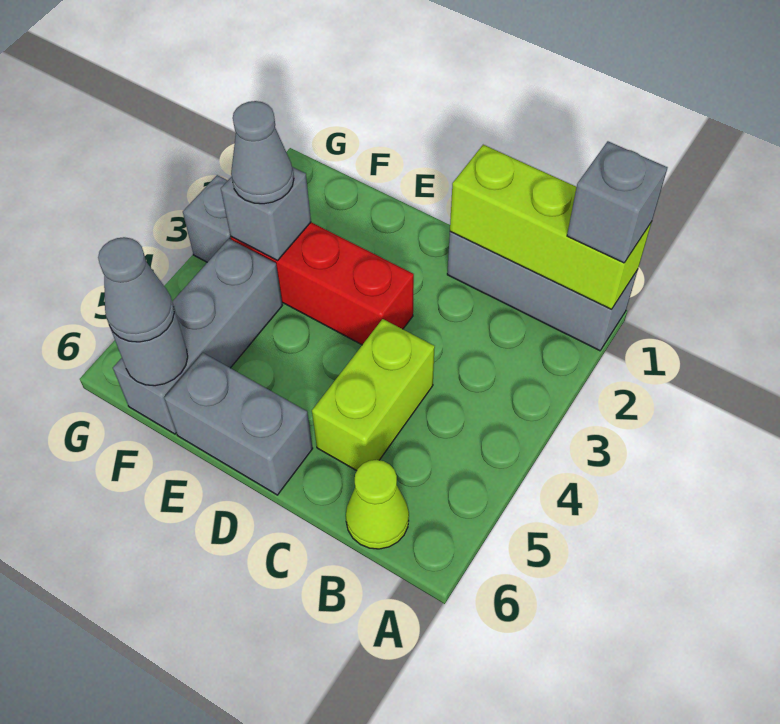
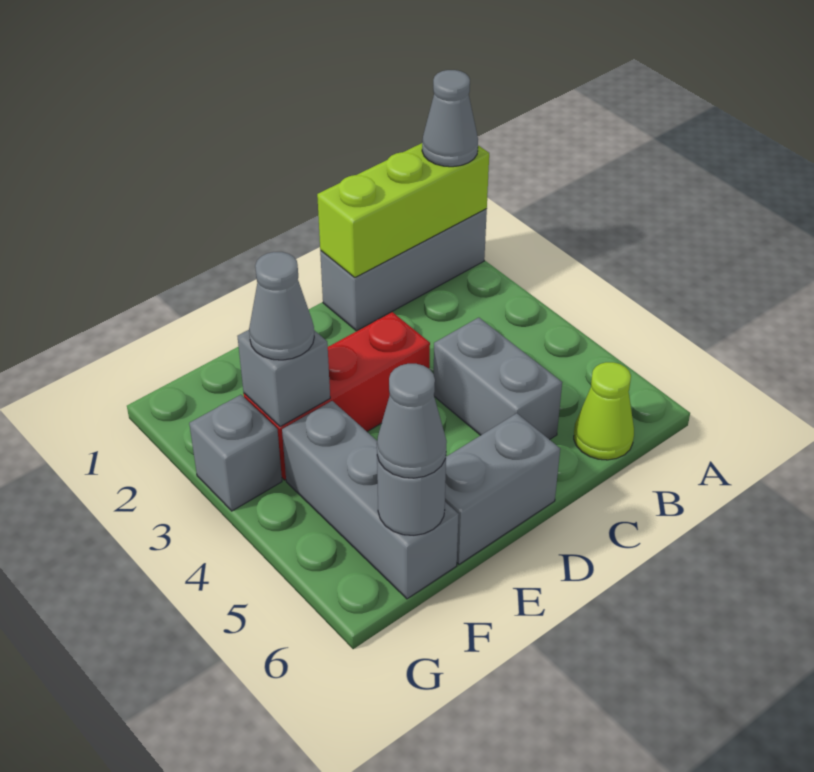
grey 1x1 brick [567,141,668,263] -> grey 1x1 cone [422,70,478,167]
lime 1x2 brick [312,319,435,471] -> grey 1x2 brick [434,318,562,440]

